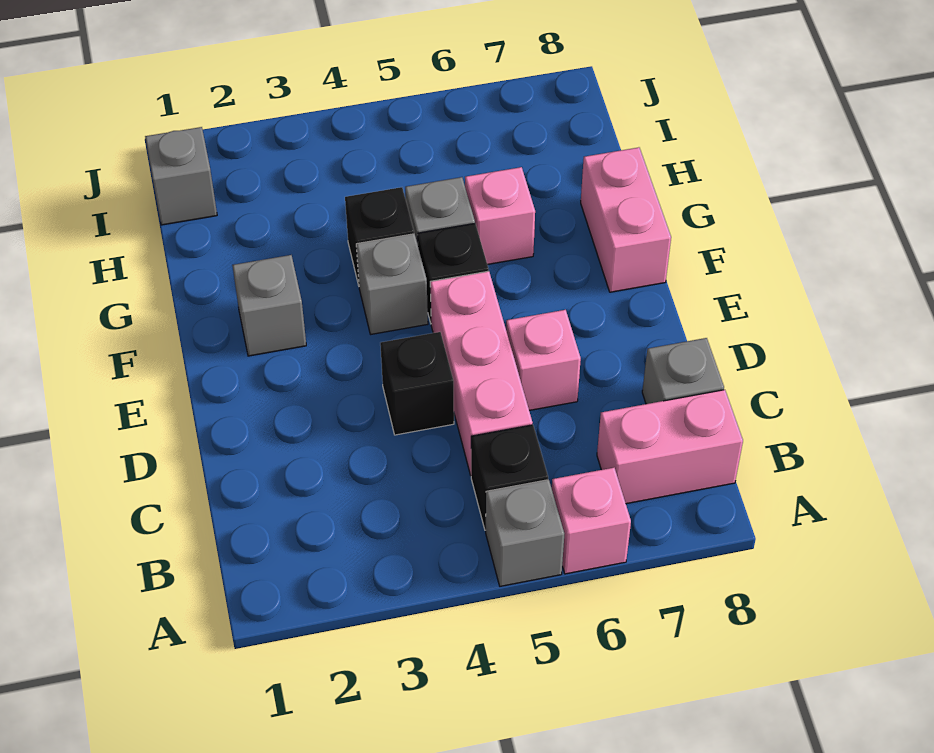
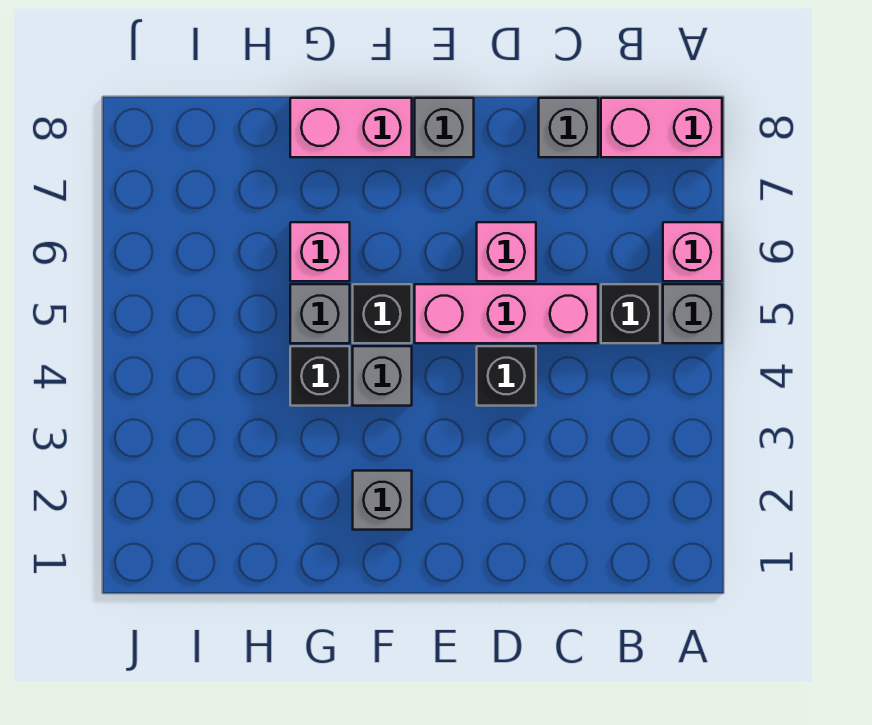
pink 1x2 brick [597,390,743,504] -> pink 1x2 brick turned to [601,98,722,157]
grey 1x1 brick [145,127,217,225] -> grey 1x1 brick moved to [415,98,474,157]

